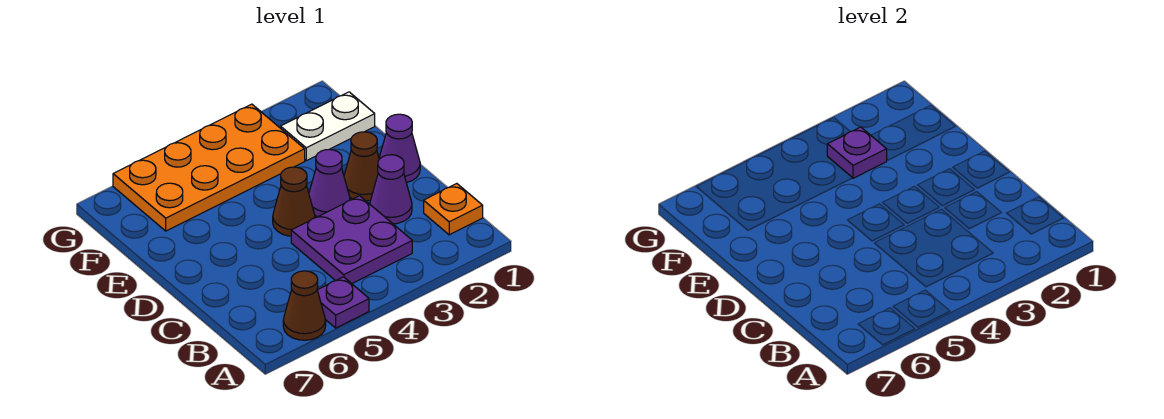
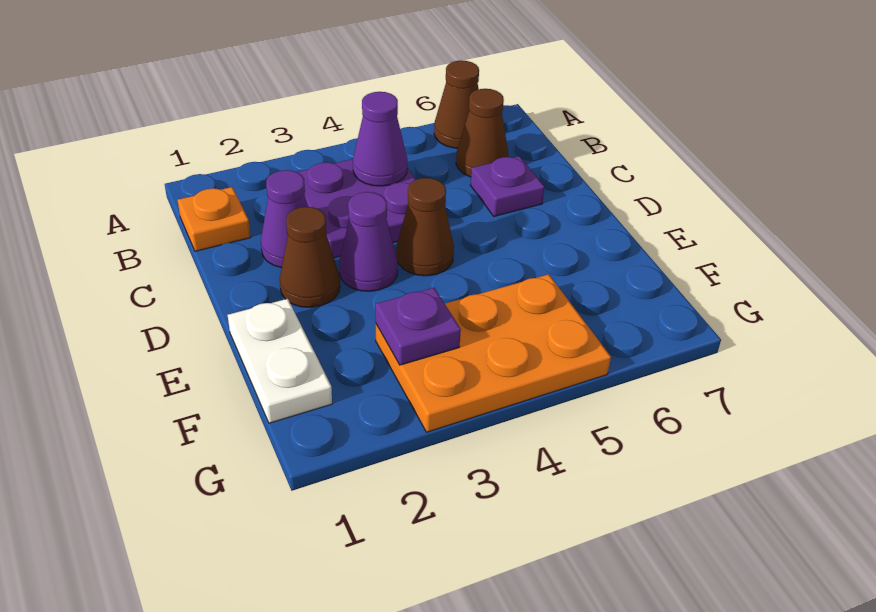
purple 1x1 plate [318,277,369,328] -> purple 1x1 plate moved to [471,156,544,216]
none -> brown 1x1 cone [456,89,508,177]
purple 1x1 cone [379,114,420,183] -> purple 1x1 cone moved to [353,92,407,186]
white 1x2 plate [281,92,375,161] -> white 1x2 plate turned to [228,299,332,423]
orange 2x4 plate [113,104,305,231] -> orange 2x3 plate [376,274,611,432]

